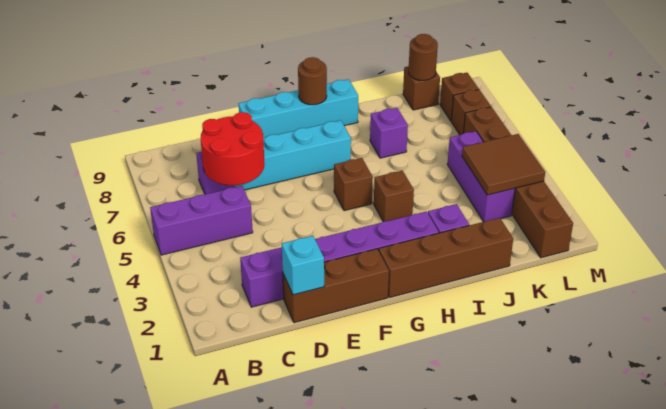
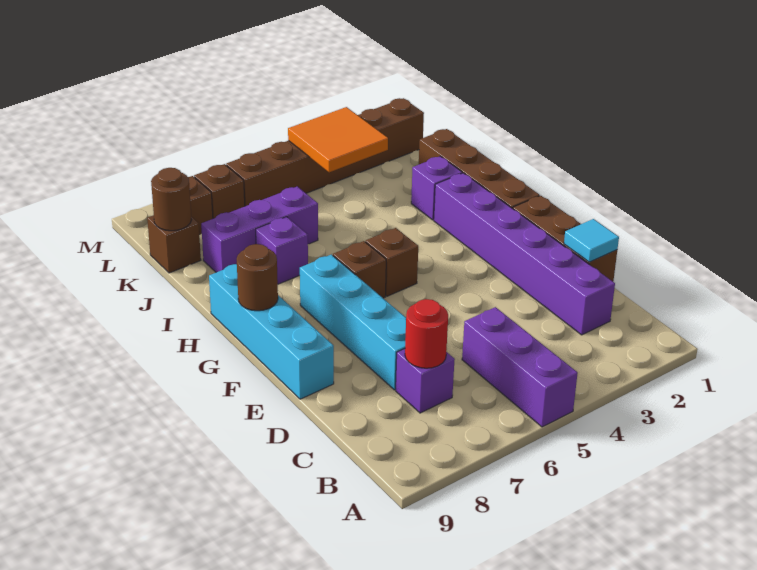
red 2x2 round brick [201,112,265,185] -> red 1x1 round brick [405,299,448,368]
cyan 1x1 brick [282,236,324,295] -> cyan 1x1 tile [564,219,619,262]
brown 1x1 brick [374,171,414,222] -> brown 1x1 brick moved to [333,241,386,298]
purple 1x3 brick [447,131,515,222] -> purple 1x3 brick moved to [201,186,318,272]
brown 2x2 tile [462,134,545,195] -> orange 2x2 tile [288,107,388,172]

